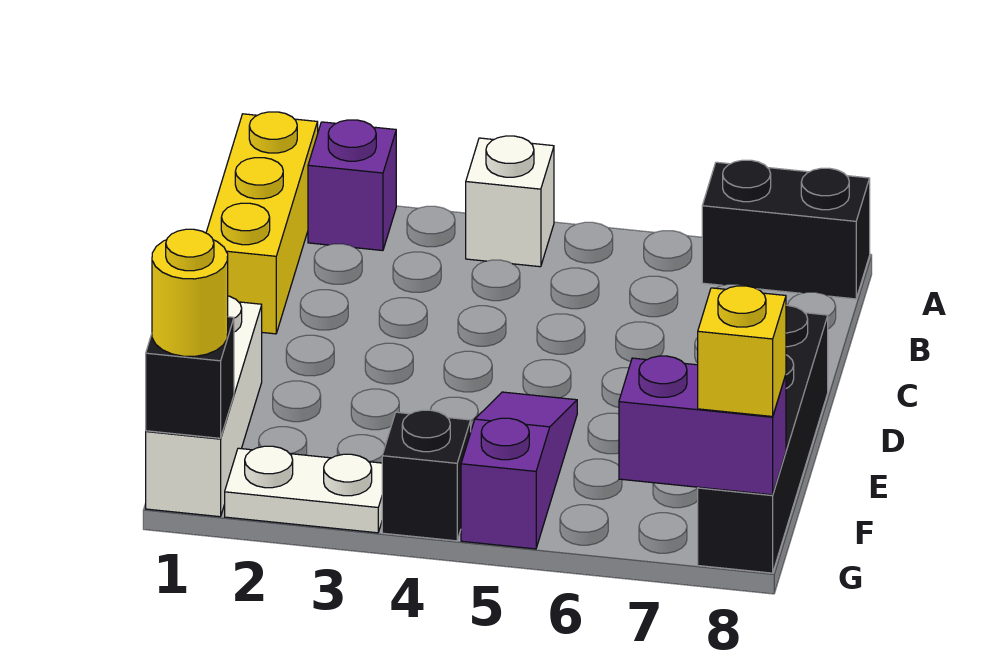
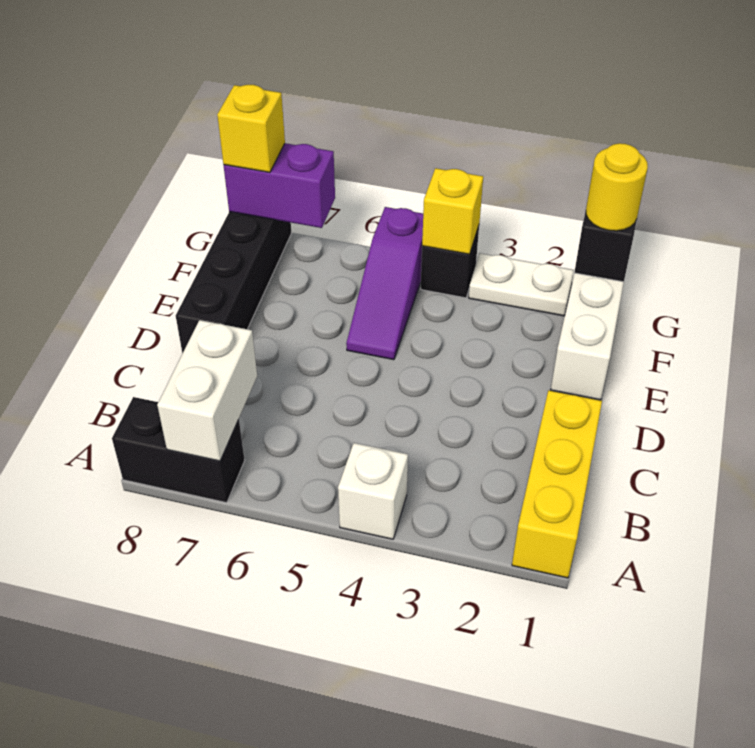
purple 1x1 brick [308,120,396,251] -> none
none -> white 1x2 brick [157,320,257,461]
none -> yellow 1x1 brick [422,168,483,254]

